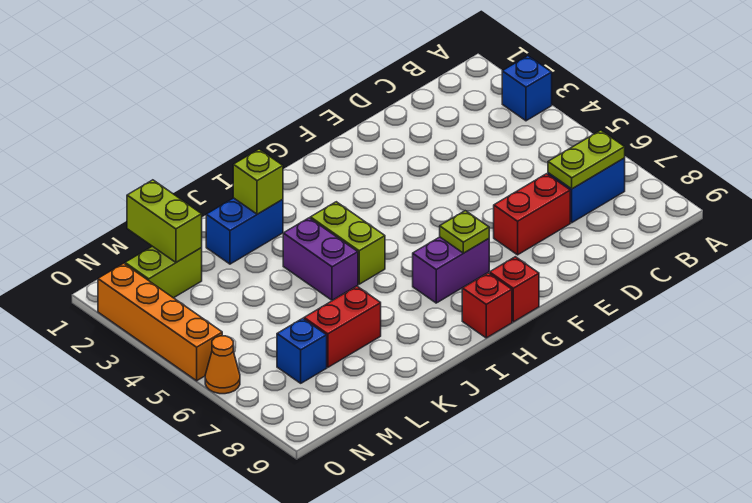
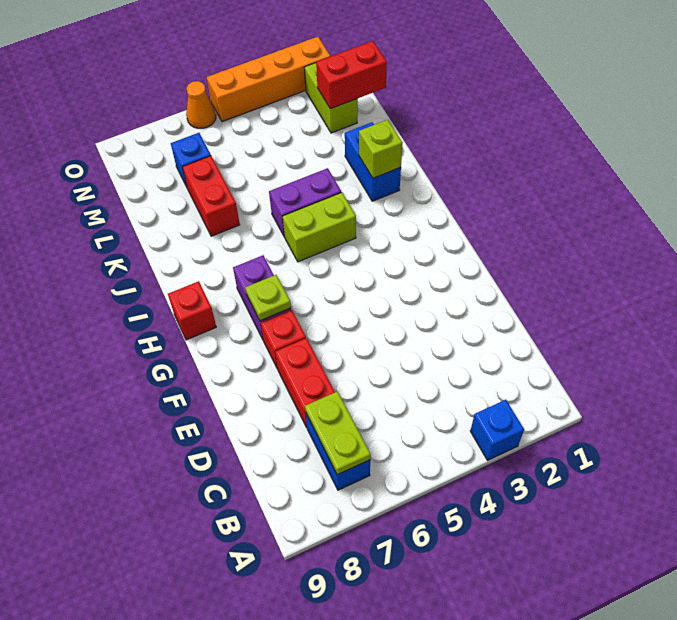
red 1x1 brick [490,257,539,322] -> red 1x1 brick moved to [261,310,306,369]
lime 1x2 brick [127,180,202,262] -> red 1x2 brick [316,41,387,109]

